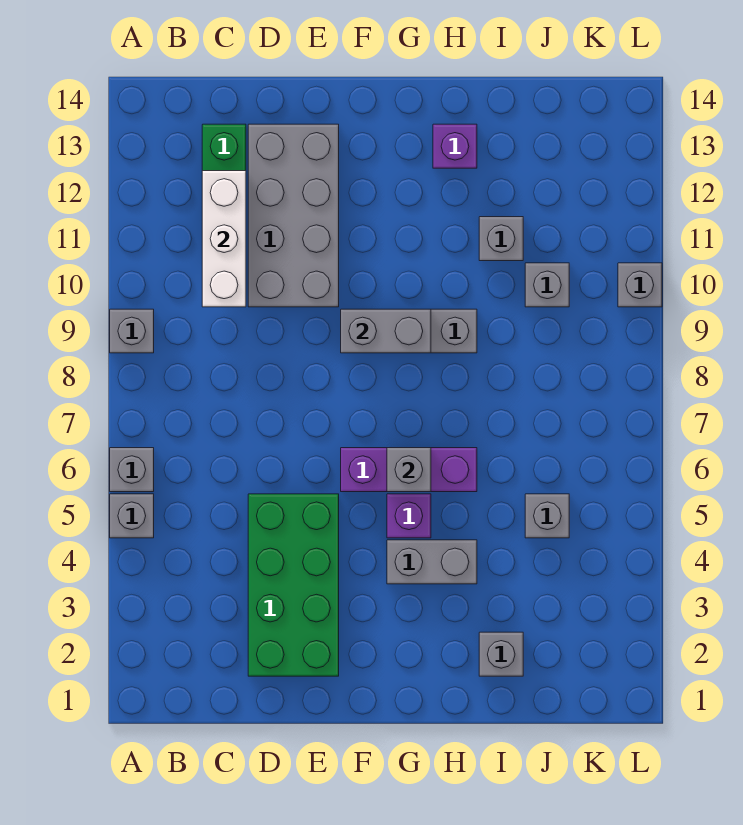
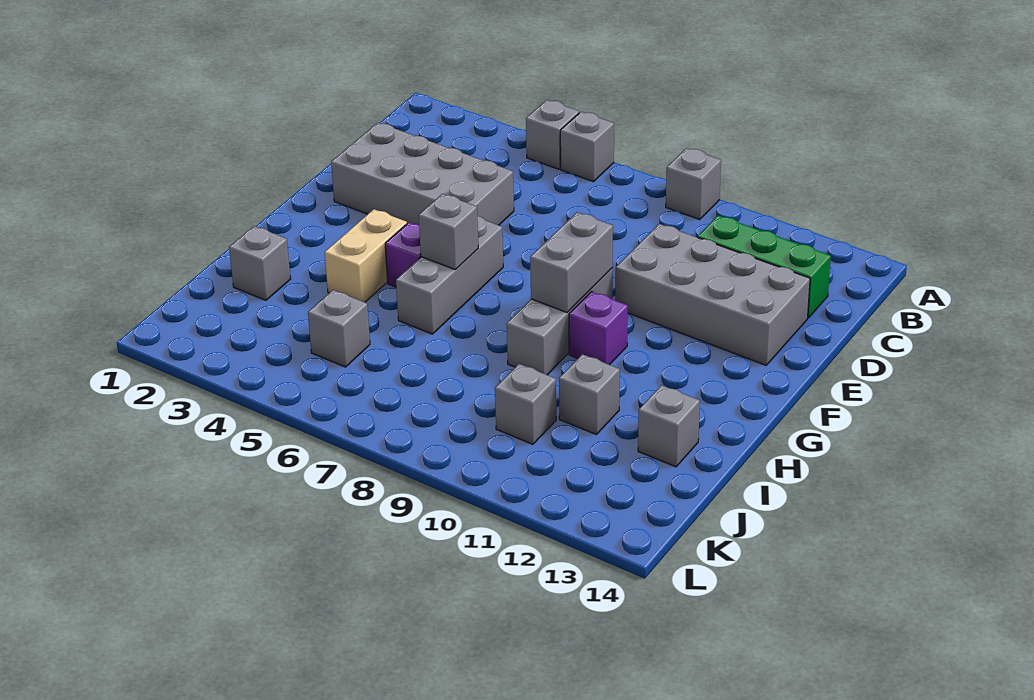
white 1x3 brick [202,171,246,307] -> none
green 2x4 brick [248,494,339,676] -> grey 2x4 brick [331,123,514,225]
purple 1x3 brick [341,448,477,492] -> grey 1x3 brick [396,216,503,334]
grey 1x2 brick [387,540,477,584] -> tan 1x2 brick [325,209,407,302]
purple 1x1 brick [433,124,477,168] -> purple 1x1 brick moved to [569,292,628,365]
grey 1x1 brick [618,263,662,307] -> grey 1x1 brick moved to [638,385,700,467]

